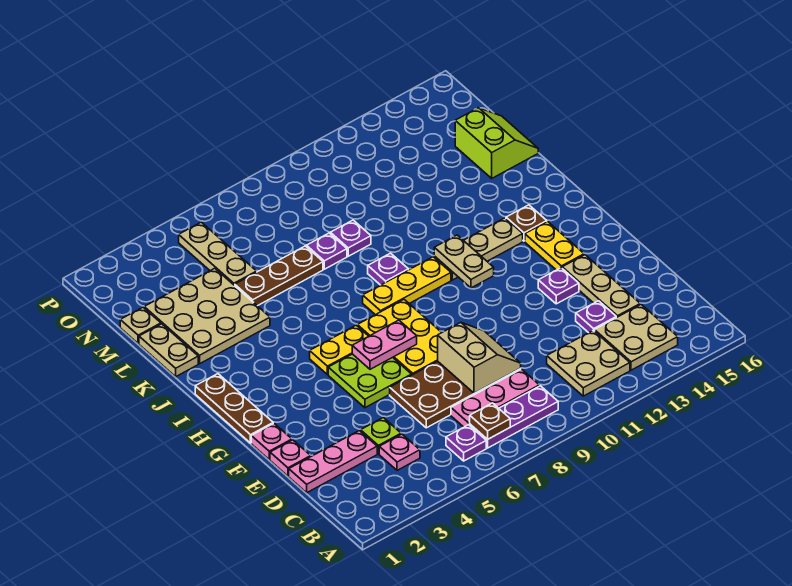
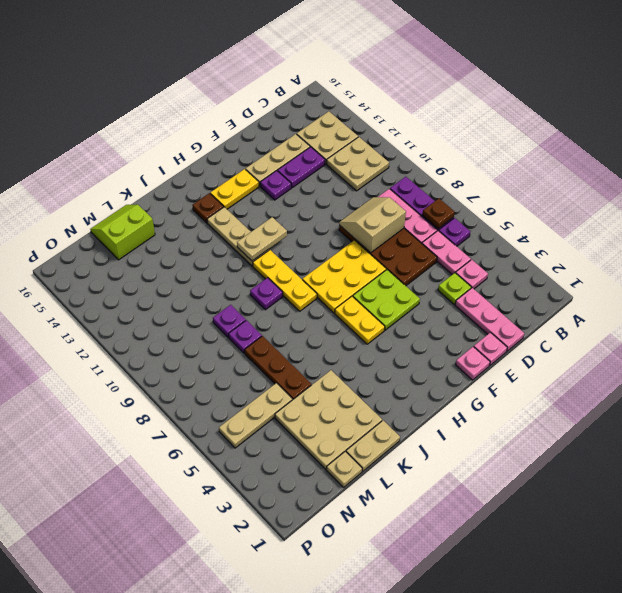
purple 1x1 plate [576,301,616,333] -> purple 1x2 plate [278,147,325,188]
brown 1x3 plate [195,374,273,443] -> none
pink 1x2 plate [352,320,417,369] -> pink 1x2 plate moved to [422,231,471,275]

